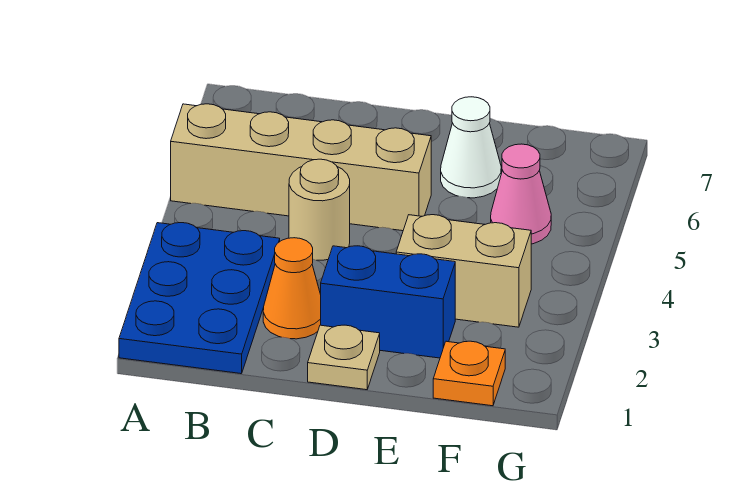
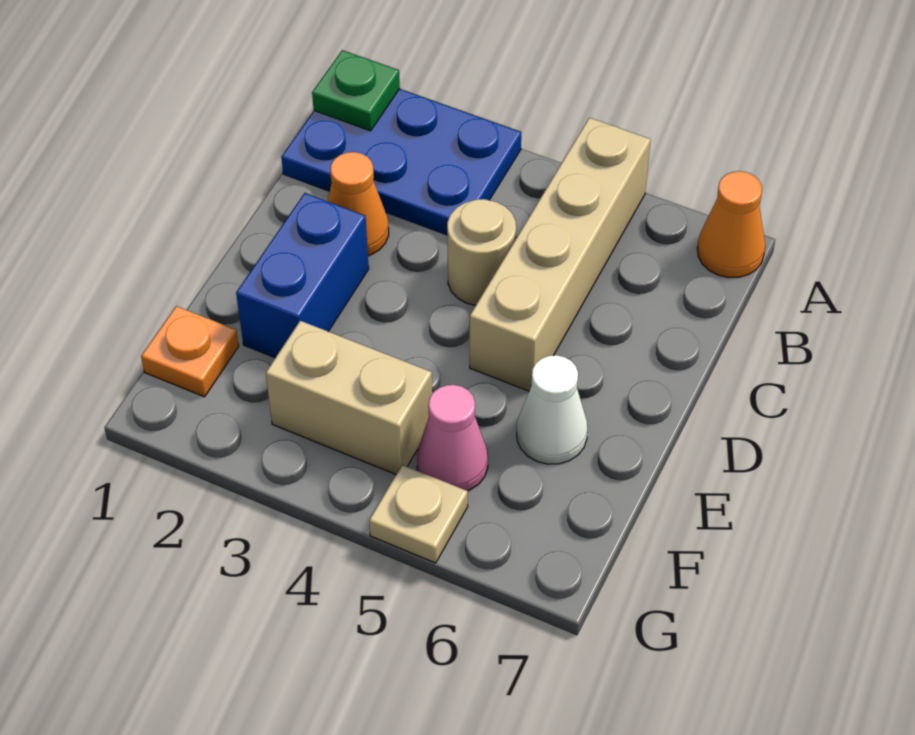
none -> green 1x1 plate [312,50,400,131]
none -> orange 1x1 cone [697,171,765,278]
tan 1x1 plate [308,325,380,390] -> tan 1x1 plate moved to [369,465,468,563]
tan 1x2 brick [396,215,531,327] -> tan 1x2 brick turned to [266,321,432,474]

